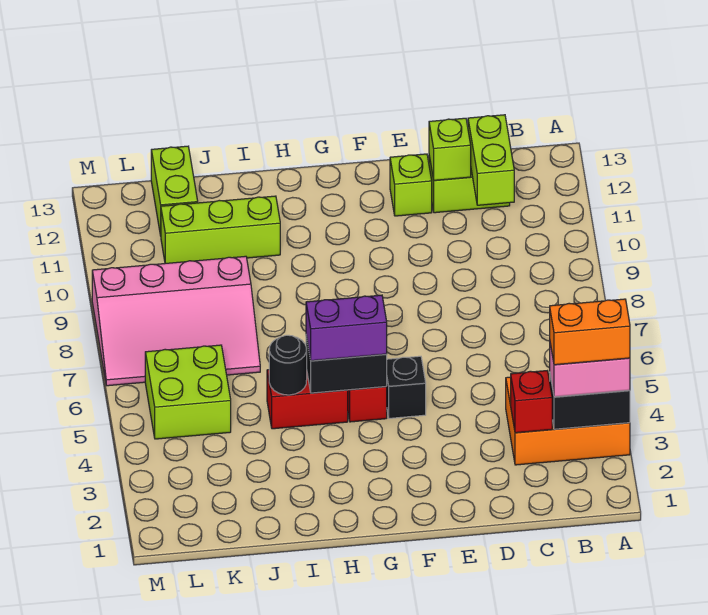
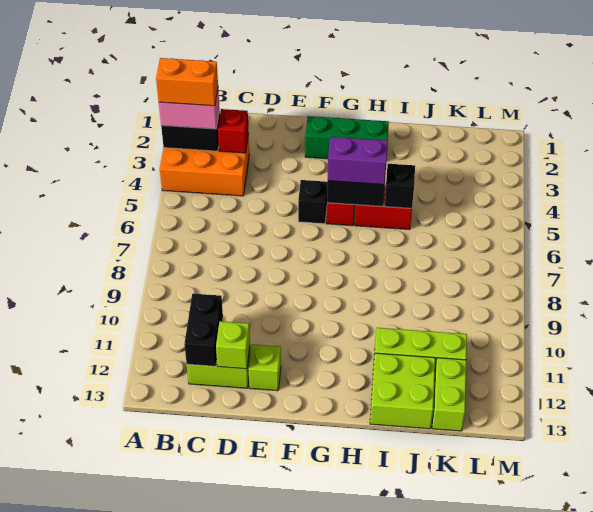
lime 1x2 brick [468,115,514,205] -> black 1x2 brick [184,294,223,366]
none -> green 1x3 brick [305,116,389,159]
black 1x1 round brick [269,335,307,395] -> black 1x1 brick [385,164,415,208]
pink 3x4 slope [92,256,260,386] -> none
lime 2x2 brick [145,345,231,439] -> lime 2x2 brick moved to [370,353,435,429]

